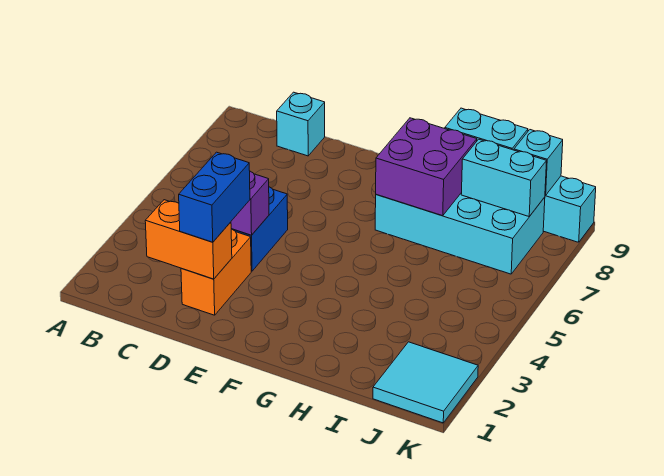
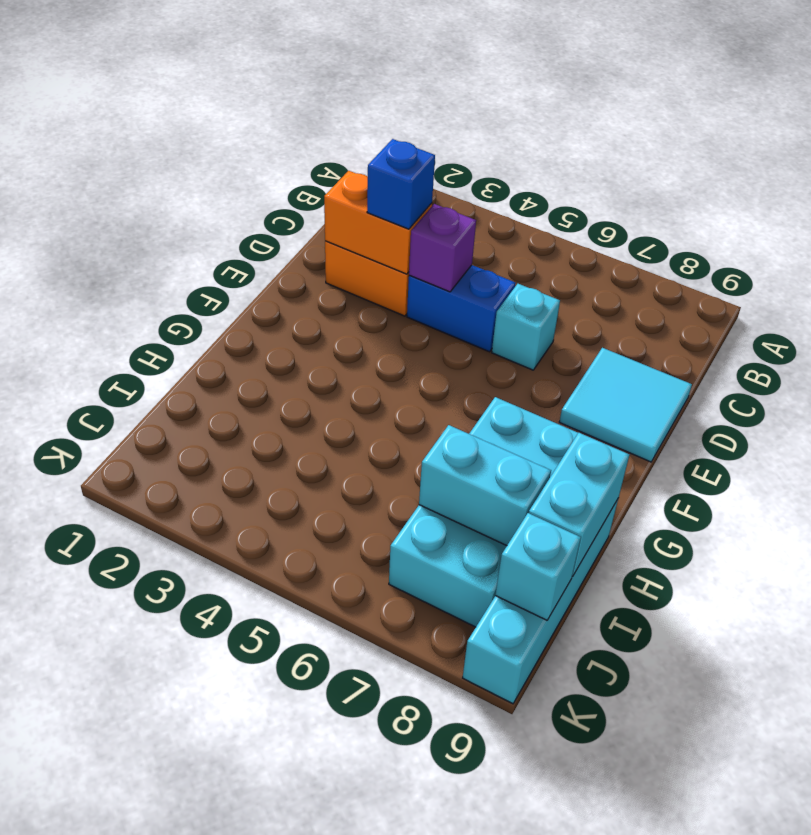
orange 1x2 brick [145,200,232,279] -> orange 1x2 brick turned to [324,171,432,274]
cyan 1x1 brick [277,92,325,156] -> cyan 1x1 brick moved to [492,284,560,370]
blue 1x2 brick [179,152,250,242] -> blue 1x1 brick [367,139,435,229]
purple 2x2 brick [376,118,477,216] -> none
cyan 1x2 brick [461,139,547,216] -> cyan 1x2 brick turned to [419,425,551,546]
cyan 2x2 tile [373,342,478,423] -> cyan 2x2 tile moved to [559,348,692,462]

